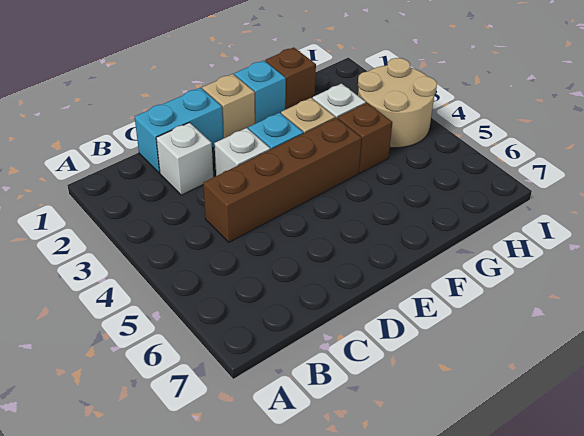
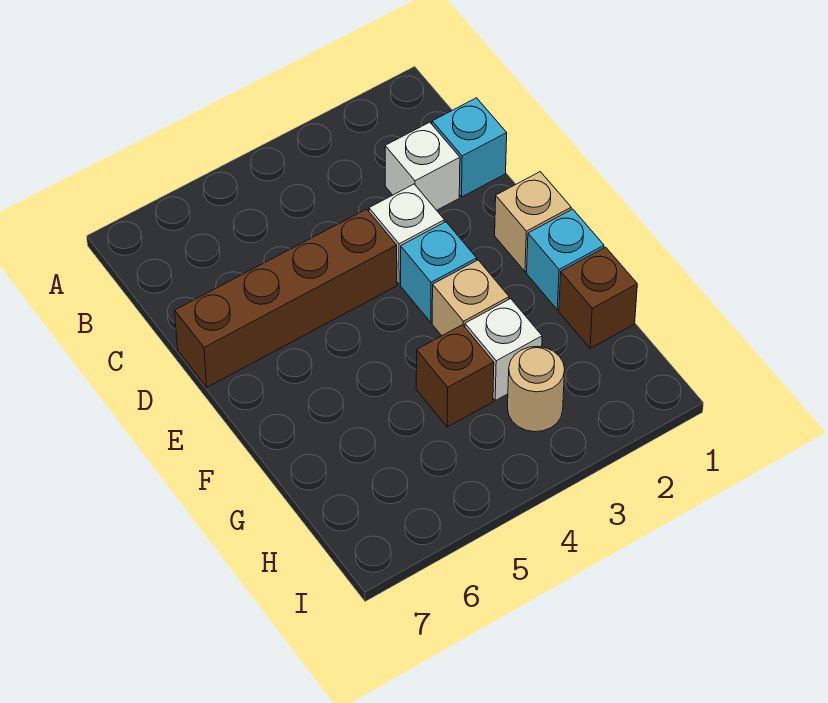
cyan 1x2 brick [135,88,223,173] -> cyan 1x1 brick [432,98,507,197]
brown 1x4 brick [203,118,362,242] -> brown 1x4 brick turned to [175,209,397,387]
tan 2x2 round brick [358,58,437,148] -> tan 1x1 round brick [508,346,565,432]

